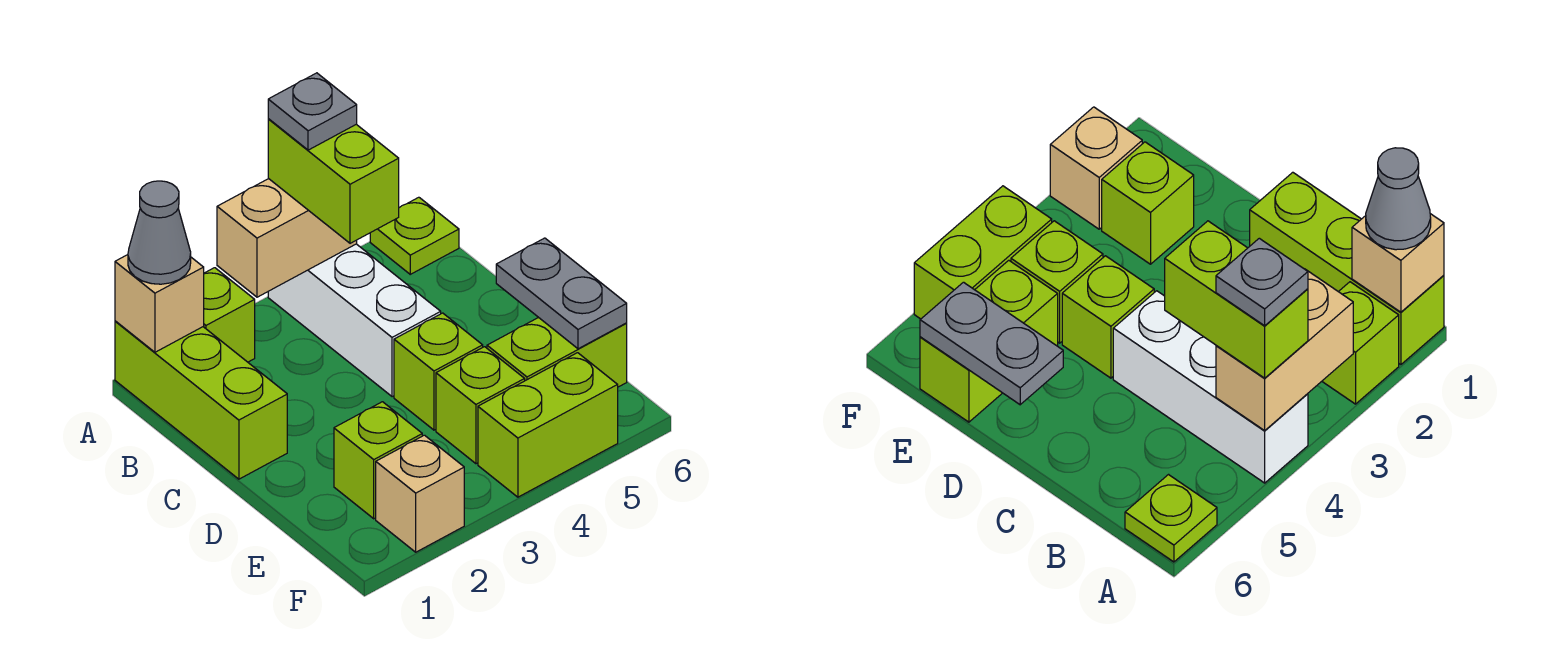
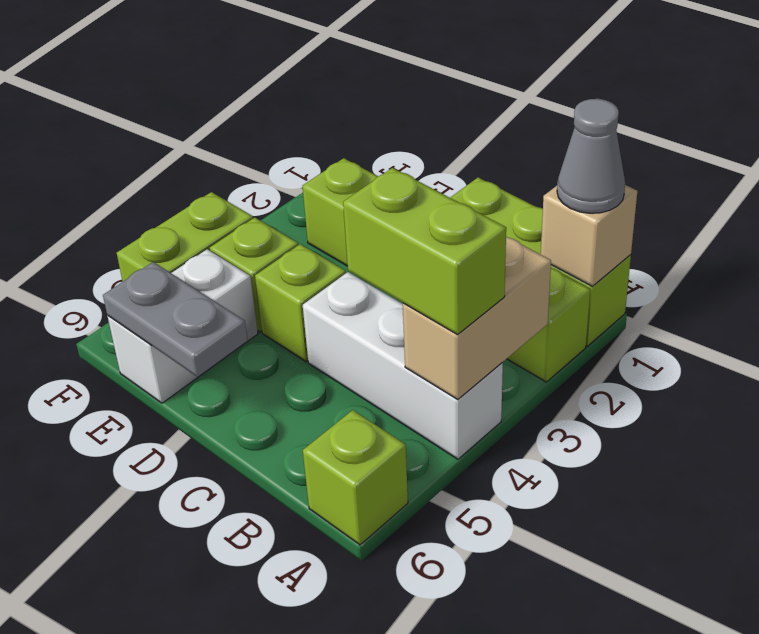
grey 1x1 plate [268,73,357,150] -> none
lime 1x1 plate [370,197,459,274] -> lime 1x1 brick [303,410,408,545]
lime 1x2 brick [487,317,627,387] -> white 1x2 brick [108,249,258,403]
tan 1x1 brick [376,435,464,552] -> none

